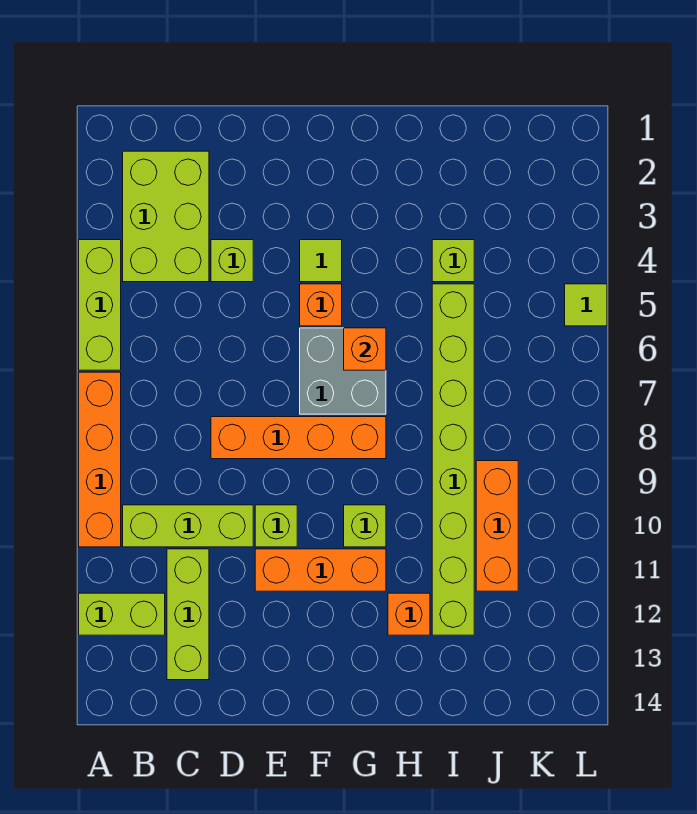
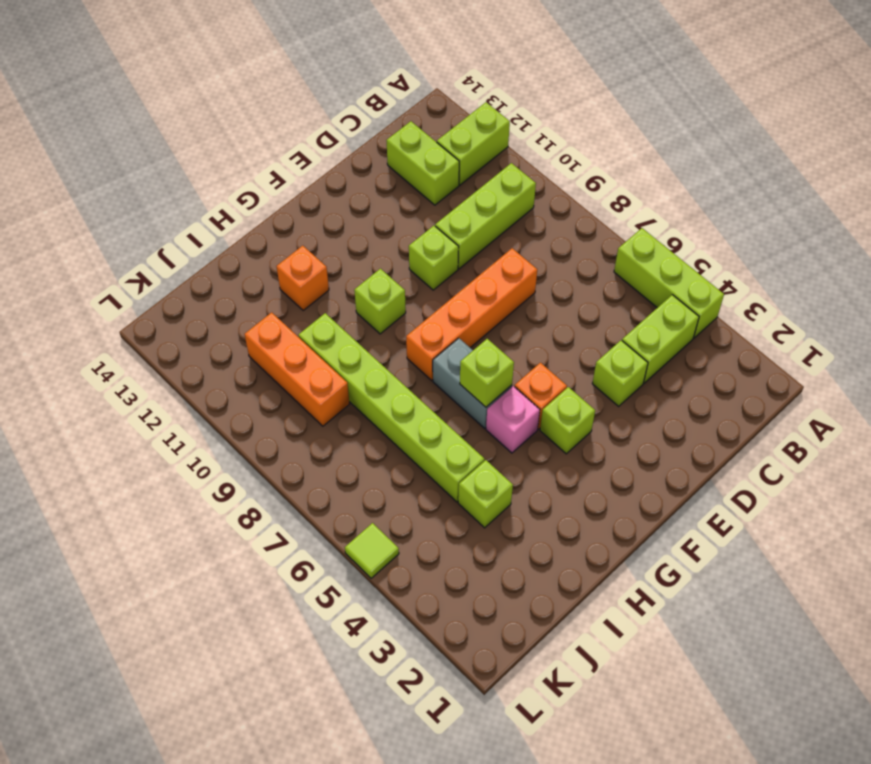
orange 1x4 brick [79,372,121,547] -> none
lime 2x3 brick [123,151,209,282] -> lime 1x2 brick [622,295,699,383]
lime 1x3 brick [167,549,209,680] -> lime 1x2 brick [386,121,459,205]
orange 1x3 brick [255,549,386,591] -> none
lime 1x1 tile [300,240,342,282] -> lime 1x1 brick [540,387,595,454]
grey 2x2 brick [300,328,386,414] -> grey 1x2 brick [433,338,512,428]
none -> pink 1x1 brick [486,386,540,453]
orange 1x1 brick [344,328,386,370] -> lime 1x1 brick [460,339,514,407]
lime 1x8 brick [432,284,474,635] -> lime 1x6 brick [298,313,484,502]

